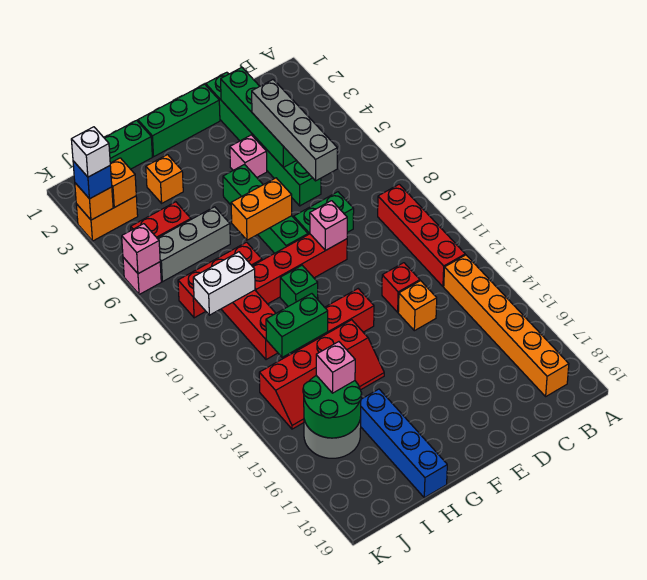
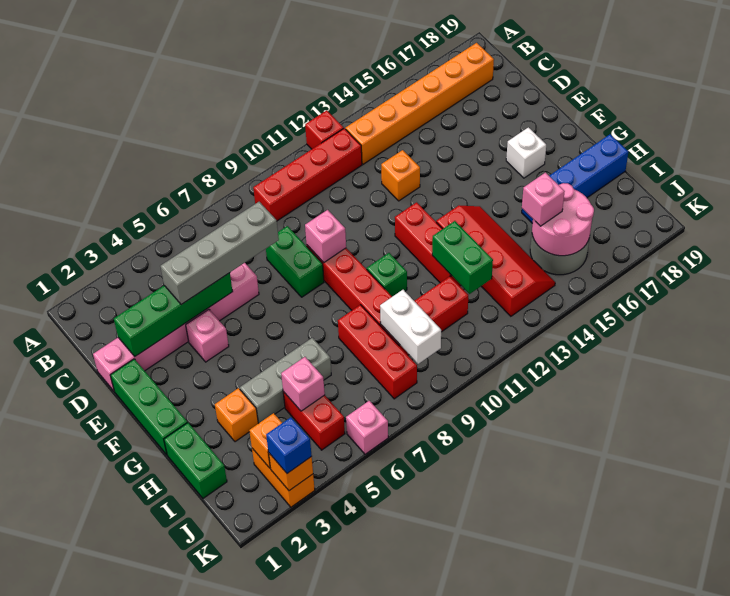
green 1x6 brick [206,72,321,206] -> pink 1x6 brick [93,263,259,391]
red 1x1 brick [382,263,420,312] -> red 1x1 brick moved to [305,110,344,149]
green 1x4 brick [223,165,308,253] -> none
orange 1x2 brick [231,178,292,240] -> none
grey 1x3 brick [157,207,230,282] -> grey 1x3 brick turned to [240,338,331,423]
green 2x2 round brick [303,376,362,438] -> pink 2x2 round brick [532,183,594,256]
white 1x1 brick [71,127,110,177] -> white 1x1 brick moved to [506,127,546,178]
pink 1x1 brick [122,224,160,274] -> pink 1x1 brick moved to [281,357,325,411]

